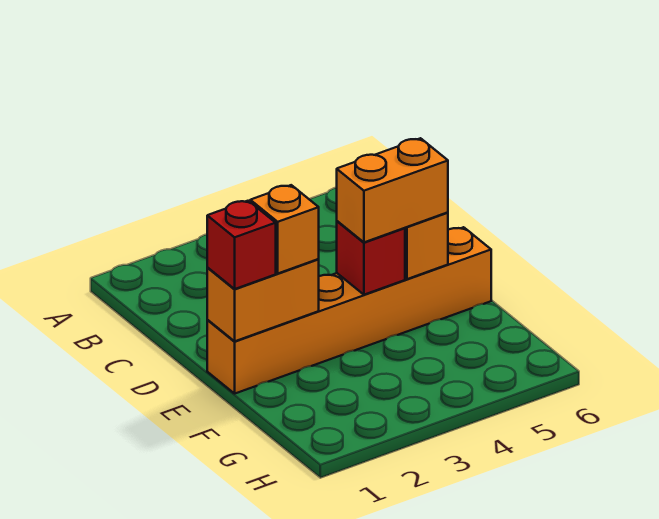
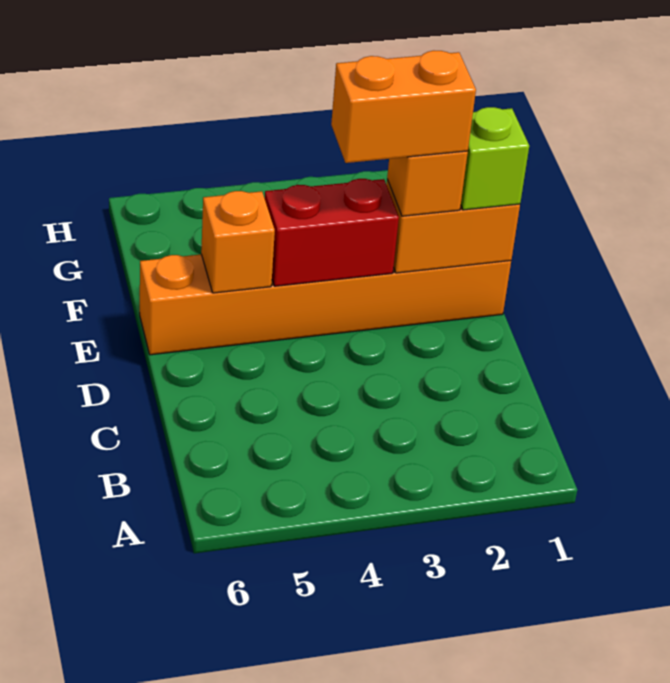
red 1x1 brick [207,201,276,289] -> lime 1x1 brick [461,107,529,210]
red 1x1 brick [337,221,405,295] -> red 1x2 brick [265,179,399,286]
orange 1x2 brick [337,138,448,242] -> orange 1x2 brick moved to [331,51,476,163]

